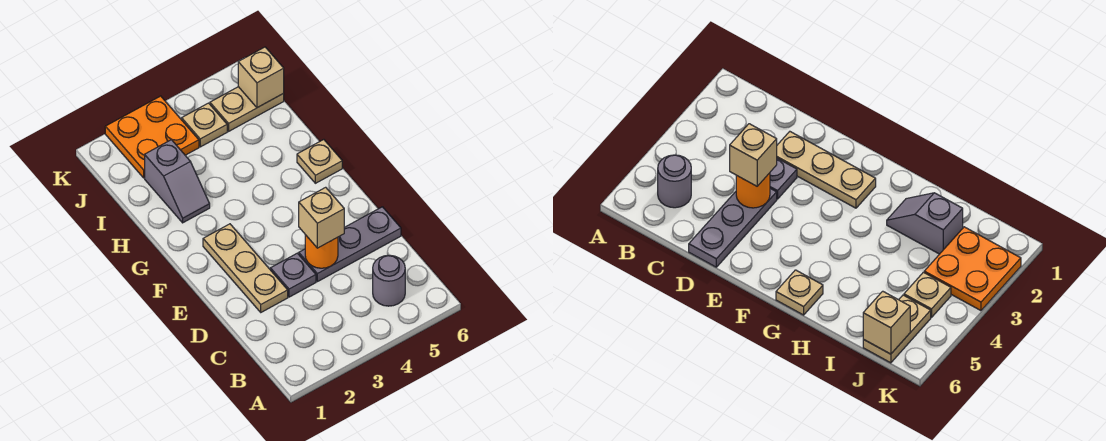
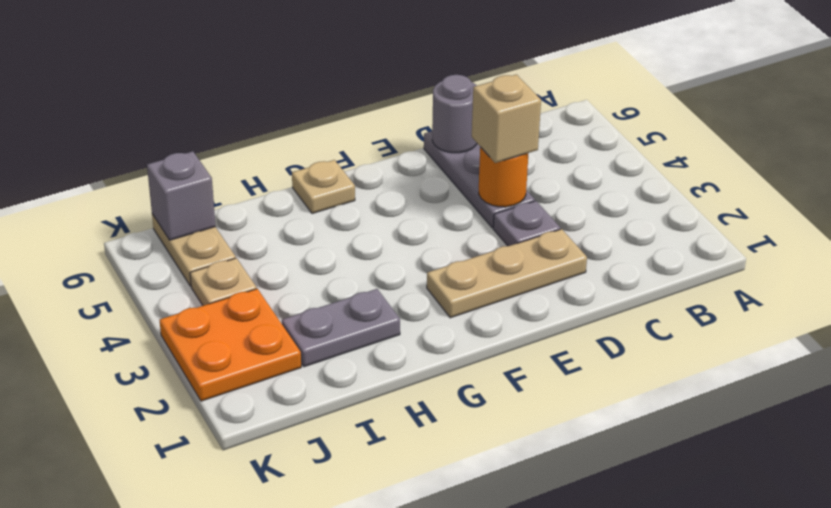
grey 1x1 round brick [373,255,405,306] -> grey 1x1 round brick moved to [432,75,477,153]
grey 1x2 slope [145,140,210,223] -> grey 1x2 plate [282,289,400,367]
tan 1x1 brick [238,47,284,108] -> grey 1x1 brick [147,151,216,240]

